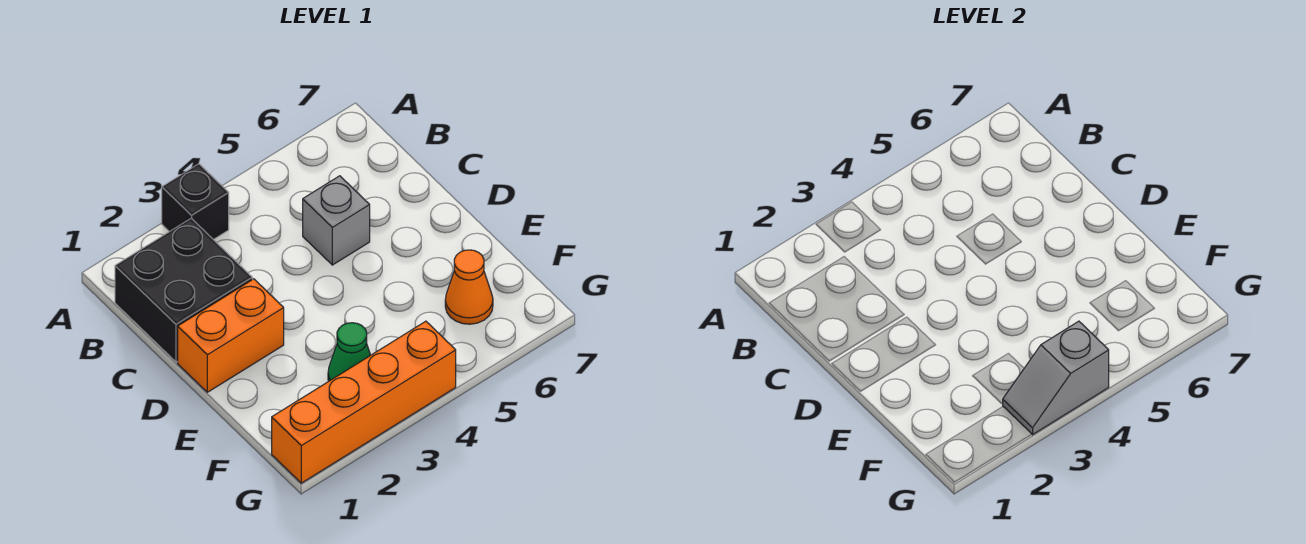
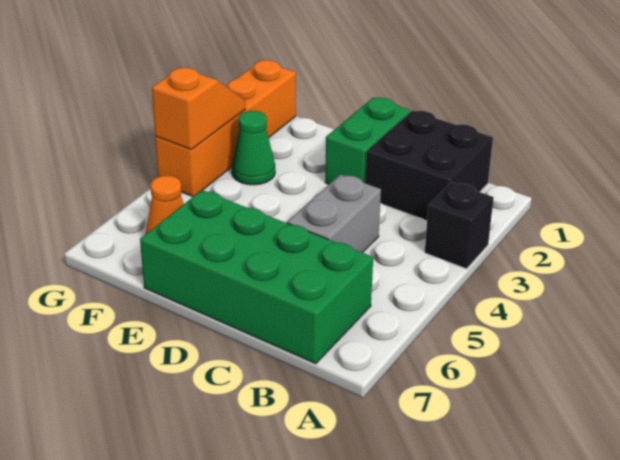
none -> green 2x4 brick [140,190,373,364]
grey 1x1 brick [303,176,370,265] -> grey 1x2 brick [287,175,381,253]
orange 1x2 brick [178,279,284,392] -> green 1x2 brick [325,98,411,184]
grey 1x2 slope [1003,321,1109,435] -> orange 1x2 slope [152,68,245,149]

